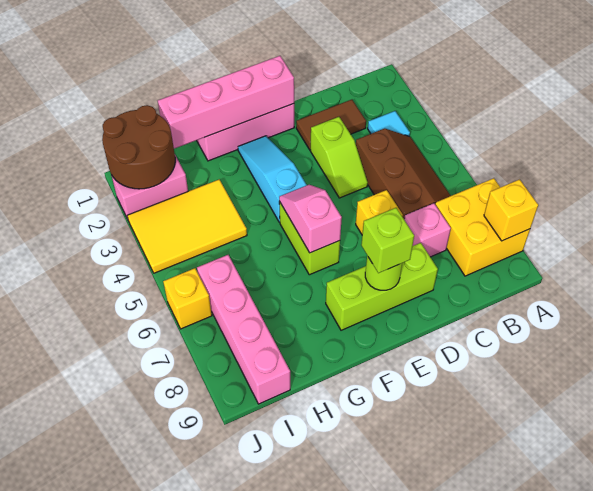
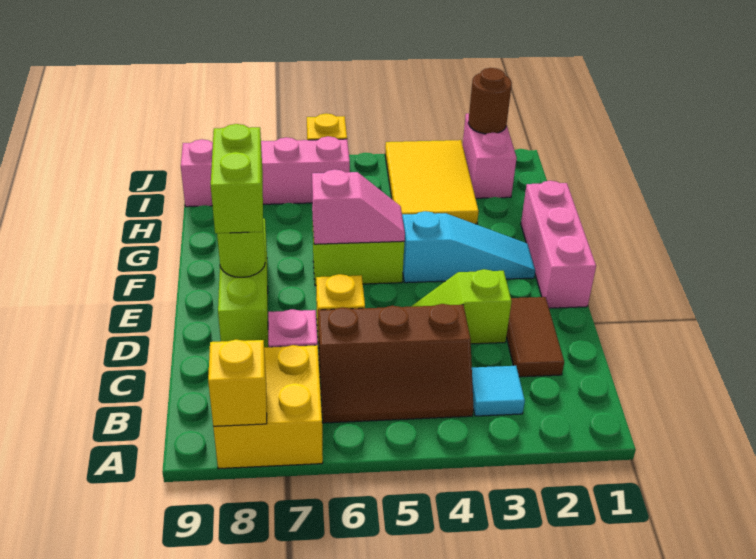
pink 1x4 brick [158,56,294,149] -> none
lime 1x1 brick [361,208,414,273] -> lime 1x2 brick [211,124,263,233]
brown 2x2 round brick [102,105,175,189] -> brown 1x1 round brick [468,68,512,134]

